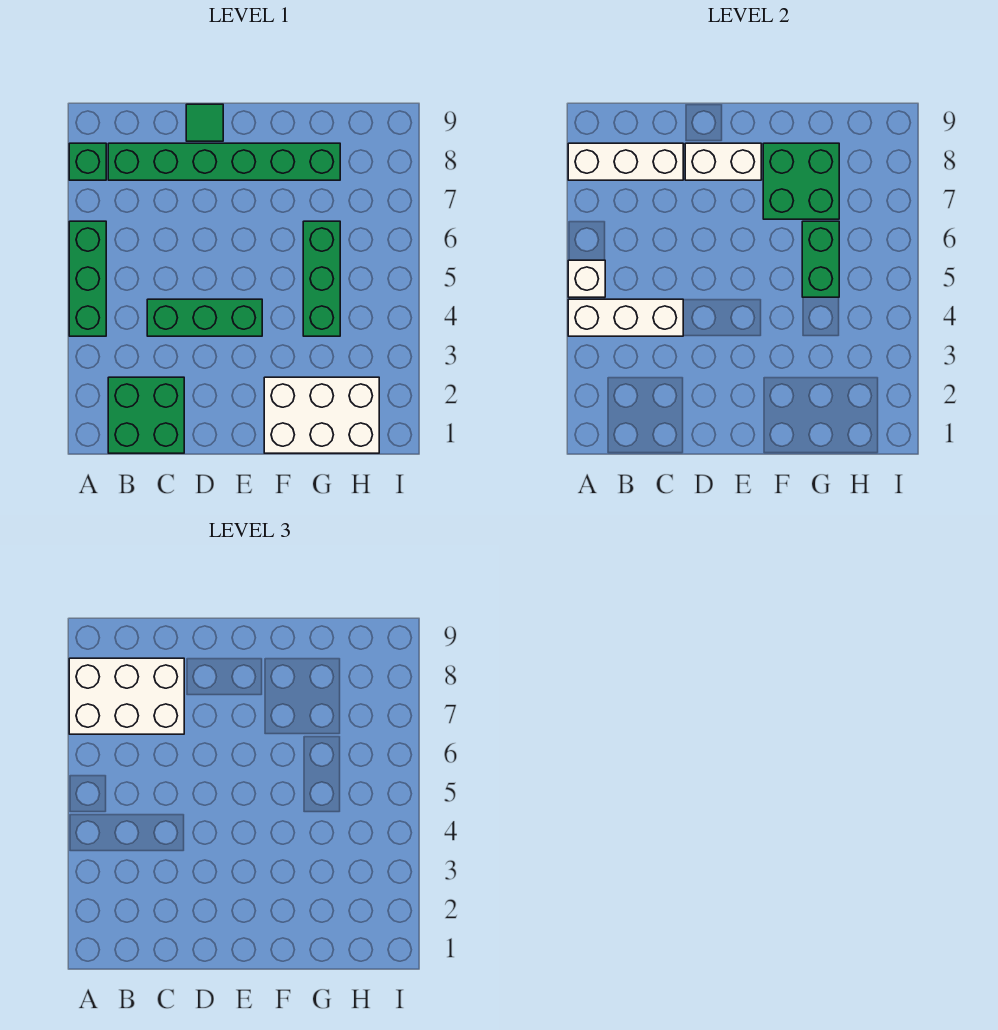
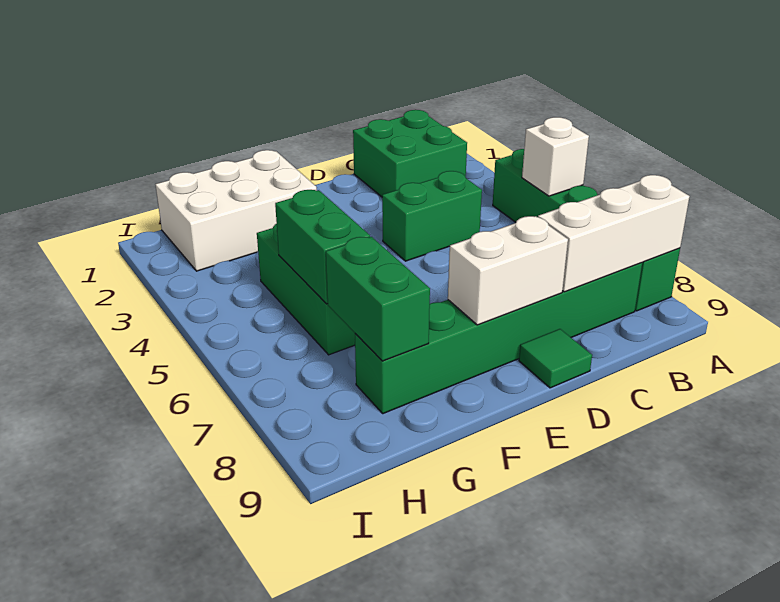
white 1x3 brick [568,299,683,336] -> none
white 2x3 brick [69,658,184,734] -> none
green 1x3 brick [147,299,262,336] -> green 1x2 brick [382,171,482,261]
green 2x2 brick [763,143,839,219] -> green 1x2 brick [326,237,430,361]

